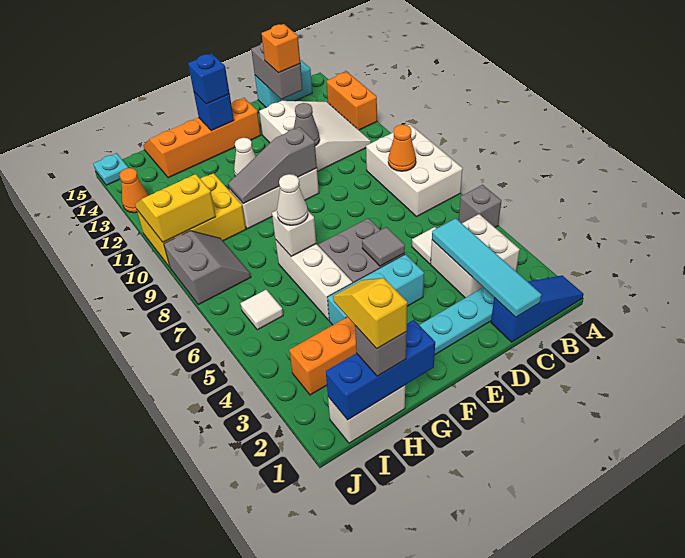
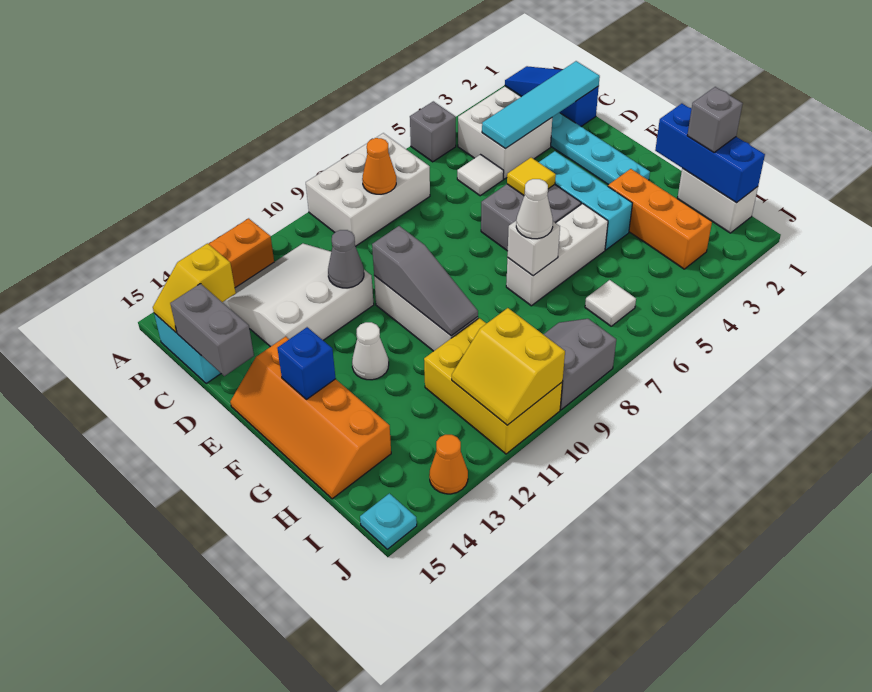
grey 1x2 brick [251,42,303,99] -> grey 1x2 brick turned to [170,284,254,376]
orange 1x1 brick [262,24,300,73] -> none
grey 1x1 tile [362,227,405,266] -> yellow 1x1 tile [507,158,556,195]
blue 1x1 brick [188,53,230,104] -> none
yellow 1x2 slope [333,278,407,349] -> yellow 1x2 slope moved to [153,243,236,333]

